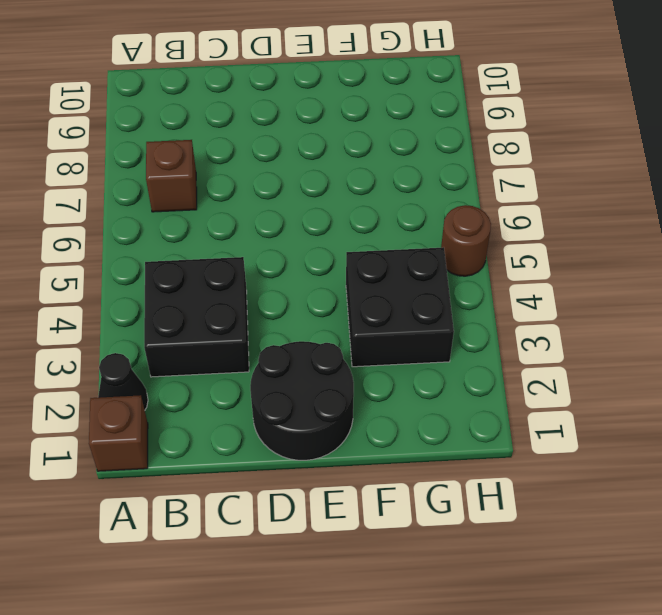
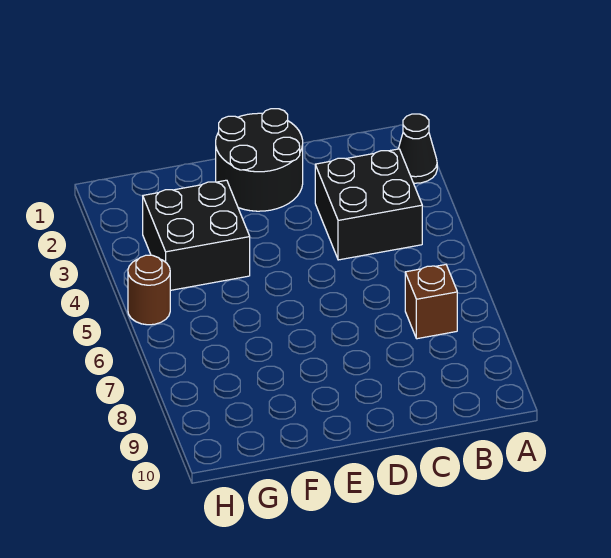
brown 1x1 brick [89,395,148,471] -> none

